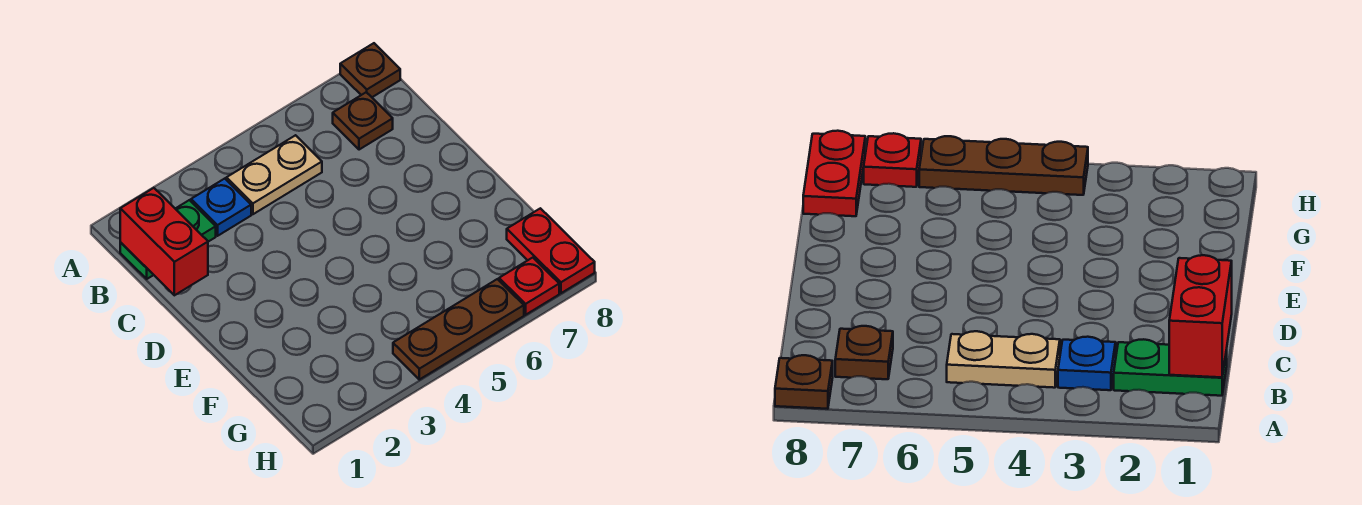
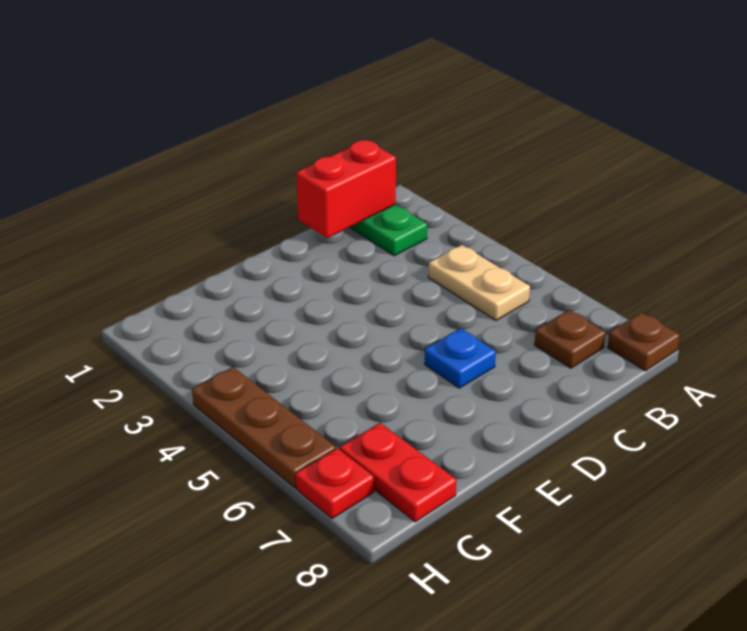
blue 1x1 plate [191,179,251,236] -> blue 1x1 plate moved to [425,328,496,388]
red 1x2 plate [507,208,595,293] -> red 1x2 plate turned to [340,423,456,522]

